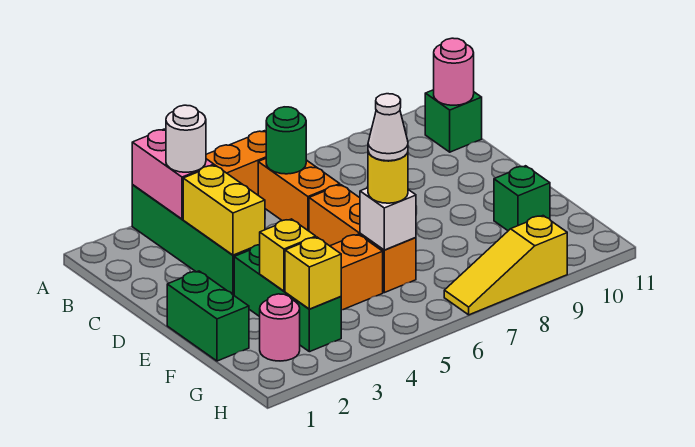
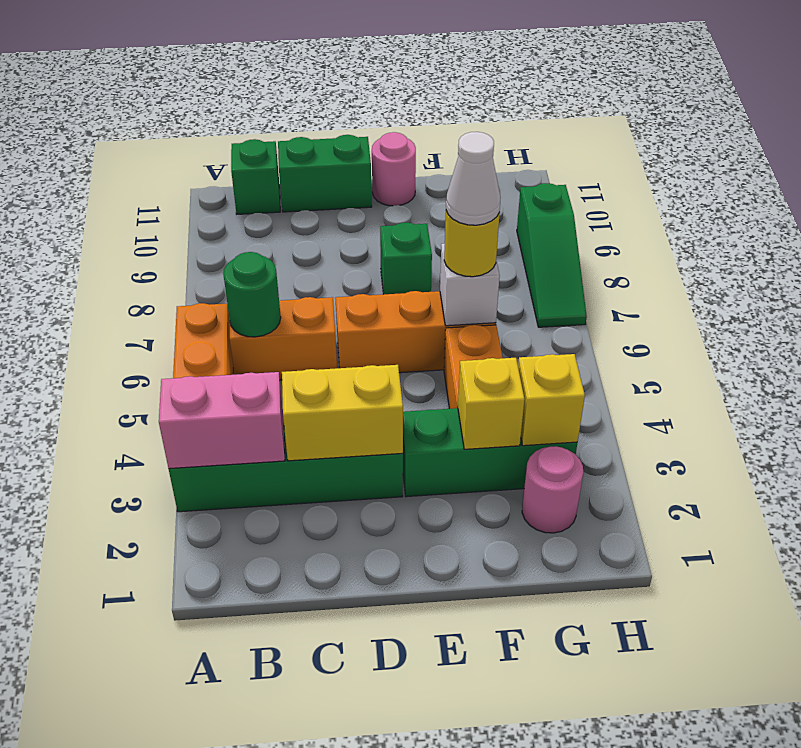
white 1x1 round brick [166,105,206,172] -> none
pink 1x1 round brick [434,38,474,105] -> pink 1x1 round brick moved to [372,132,416,206]
green 1x2 brick [167,271,249,361] -> green 1x2 brick moved to [278,135,372,212]
green 1x1 brick [494,166,550,231] -> green 1x1 brick moved to [380,223,432,294]
yellow 1x3 slope [444,216,567,315] -> green 1x3 slope [517,183,587,327]

